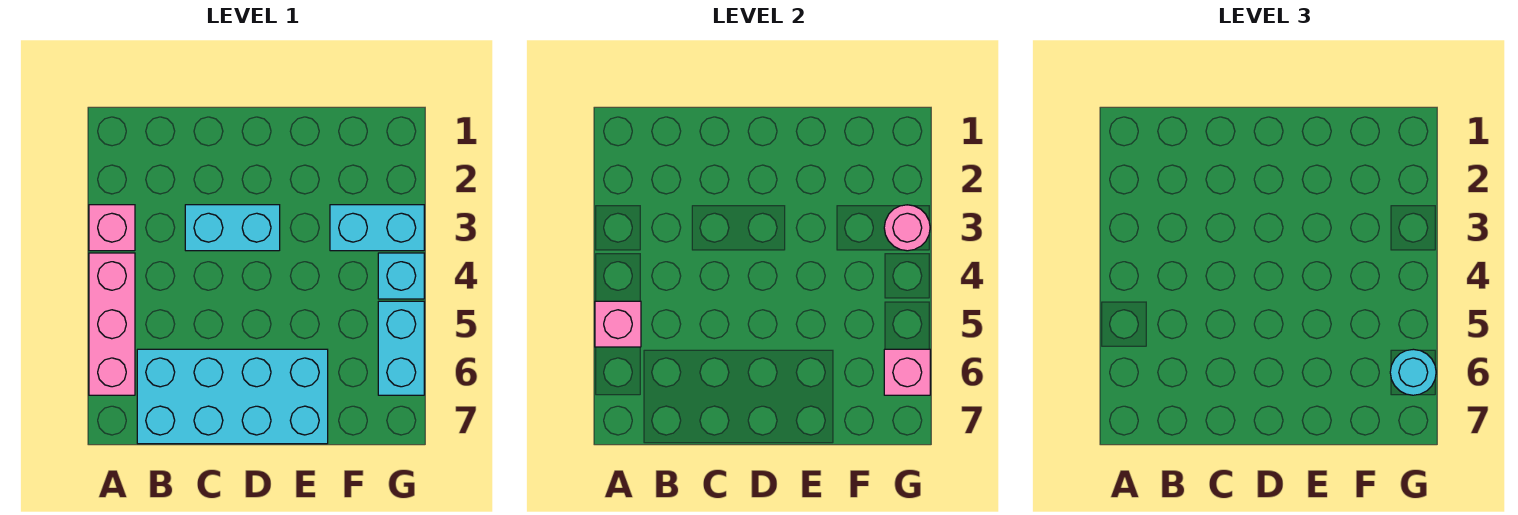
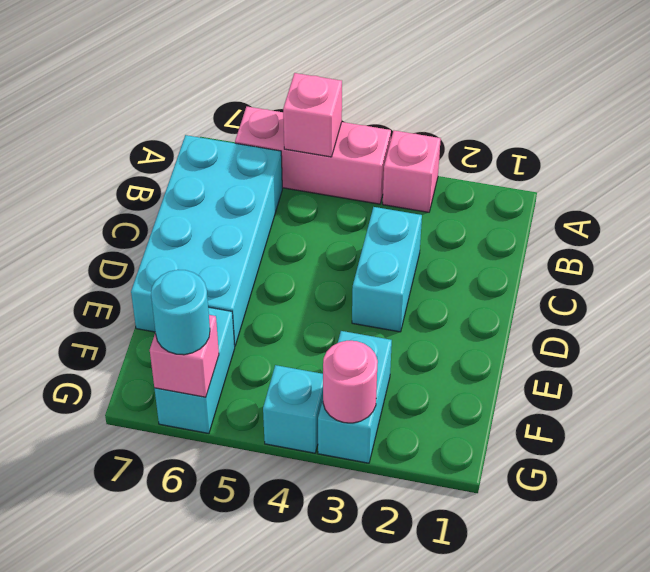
cyan 1x2 brick [378,301,424,395] -> cyan 1x2 brick turned to [154,307,235,433]

